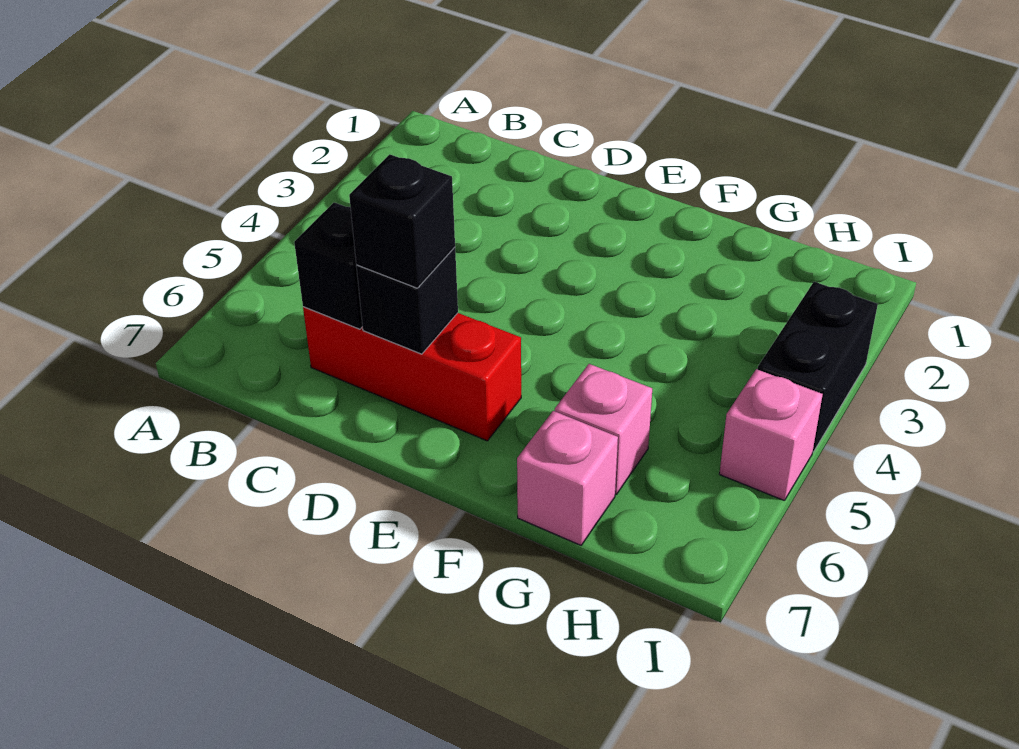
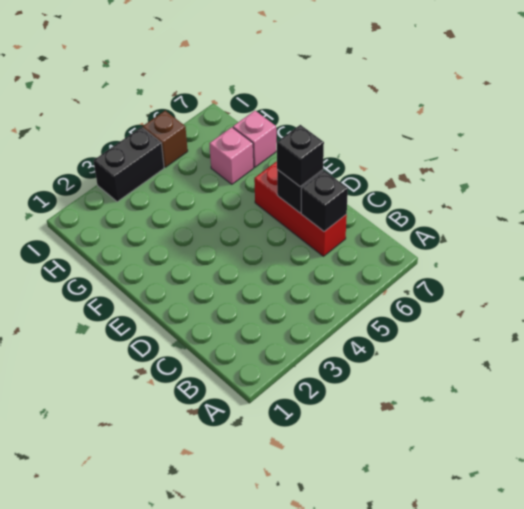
pink 1x1 brick [719,369,823,501] -> brown 1x1 brick [142,111,188,167]

